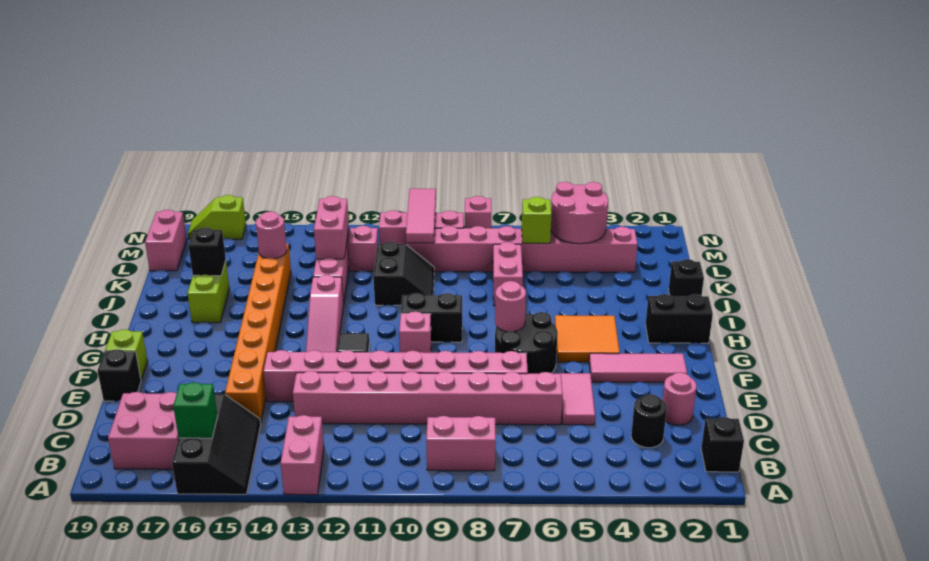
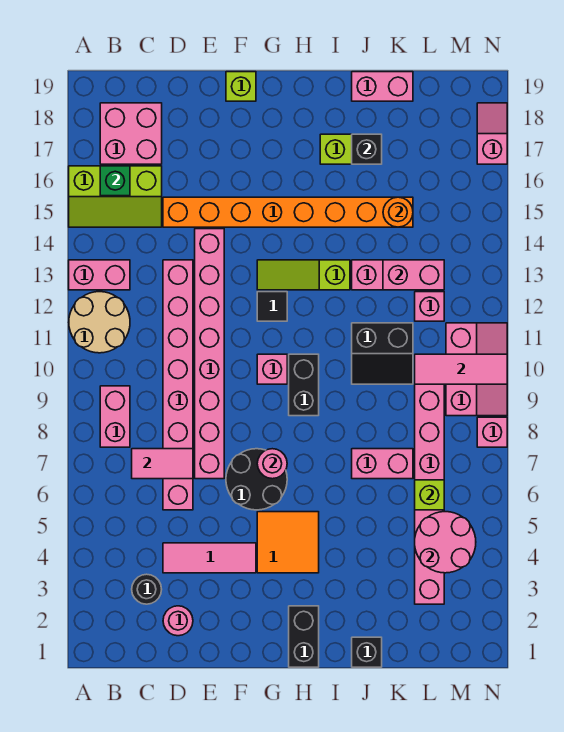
none -> tan 2x2 round brick [69,292,130,353]
black 2x3 slope [172,394,261,494] -> lime 2x3 slope [69,166,162,227]
black 1x1 brick [701,417,744,472] -> none
pink 1x2 tile [560,373,595,425] -> pink 1x2 tile moved to [132,449,193,479]
black 1x1 brick [98,349,141,401] -> none
pink 1x3 tile [589,353,687,383] -> pink 1x3 tile turned to [163,543,256,573]
pink 1x3 slope [306,275,344,352] -> lime 1x3 slope [257,260,350,290]
pink 1x1 round brick [256,211,287,258] -> orange 1x1 round brick [383,197,413,227]
pink 1x2 brick [145,210,187,271] -> pink 1x2 brick moved to [352,72,413,101]
lime 1x2 slope [188,195,246,239] -> pink 1x2 slope [477,103,507,164]

